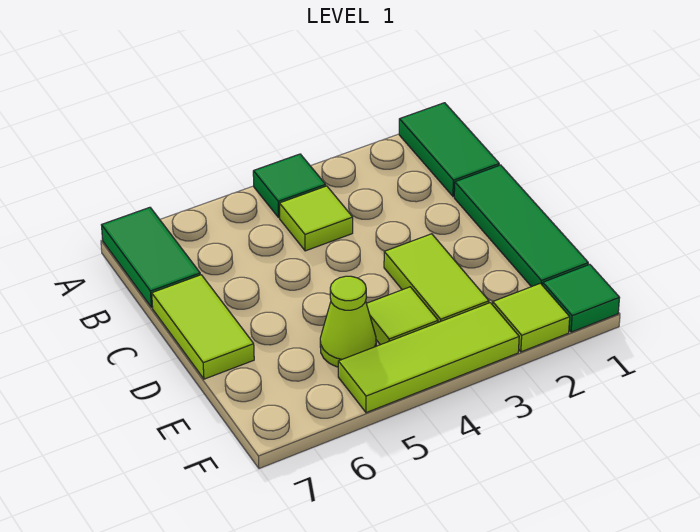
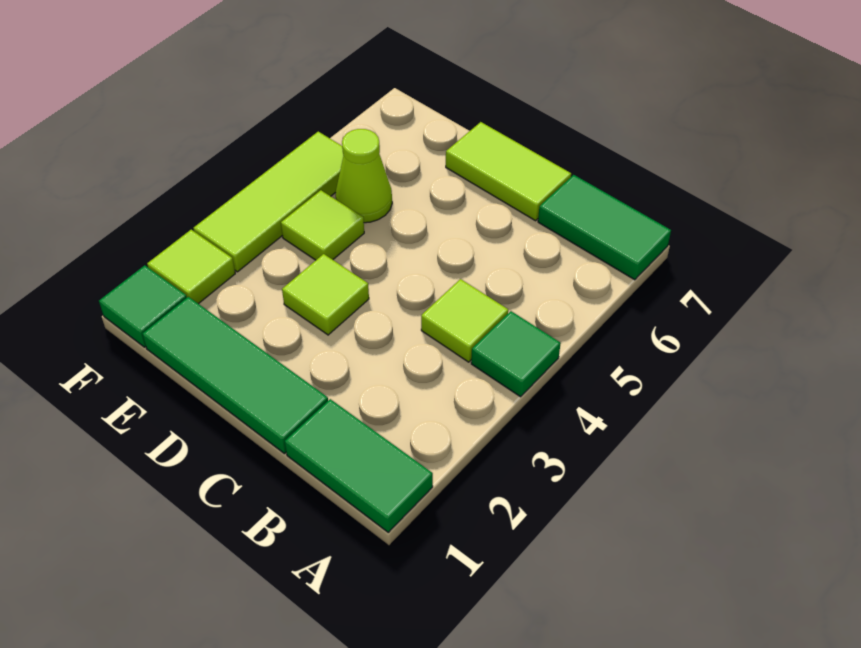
lime 1x2 tile [384,234,489,322] -> lime 1x1 tile [282,254,369,335]

